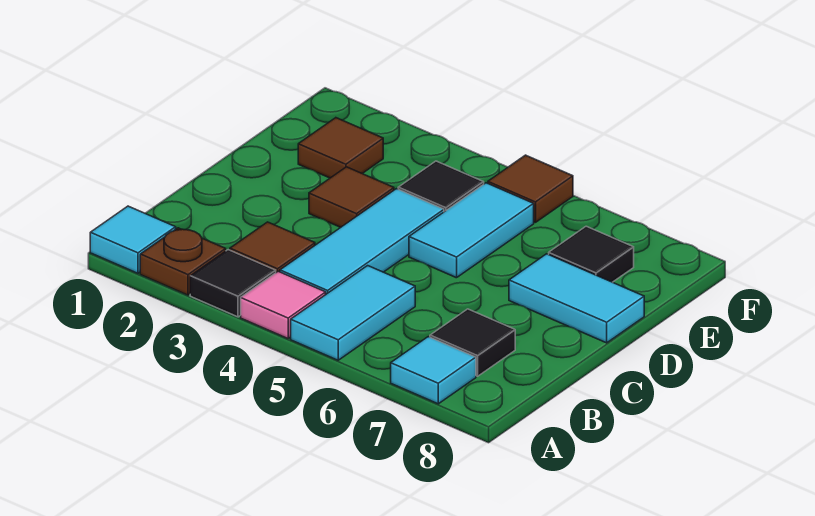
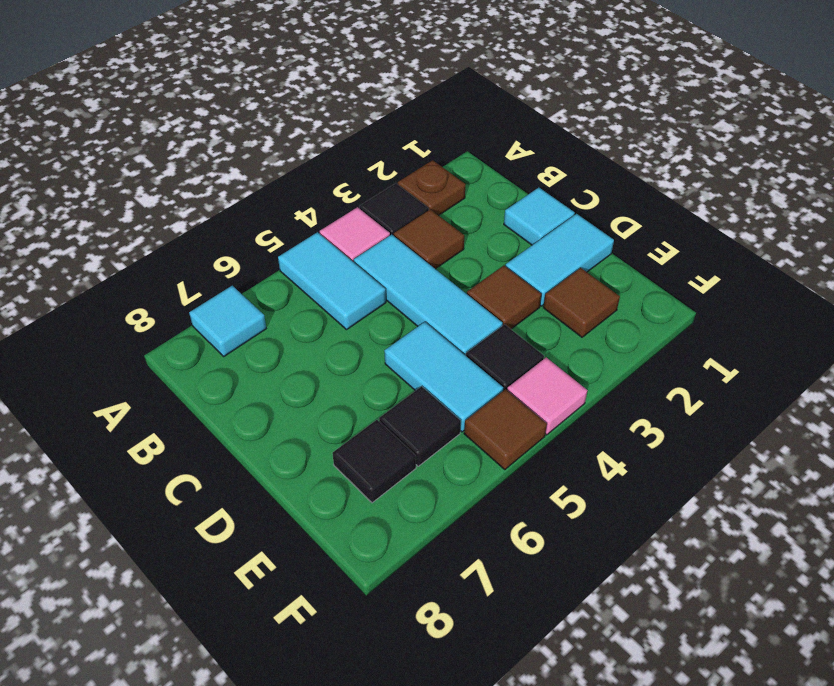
cyan 1x1 tile [90,206,176,273] -> cyan 1x1 tile moved to [504,188,575,245]
black 1x1 tile [430,309,515,376] -> black 1x1 tile moved to [379,386,461,466]
cyan 1x2 tile [509,254,644,343] -> cyan 1x2 tile moved to [506,214,614,306]
none -> pink 1x1 tile [507,358,588,435]

